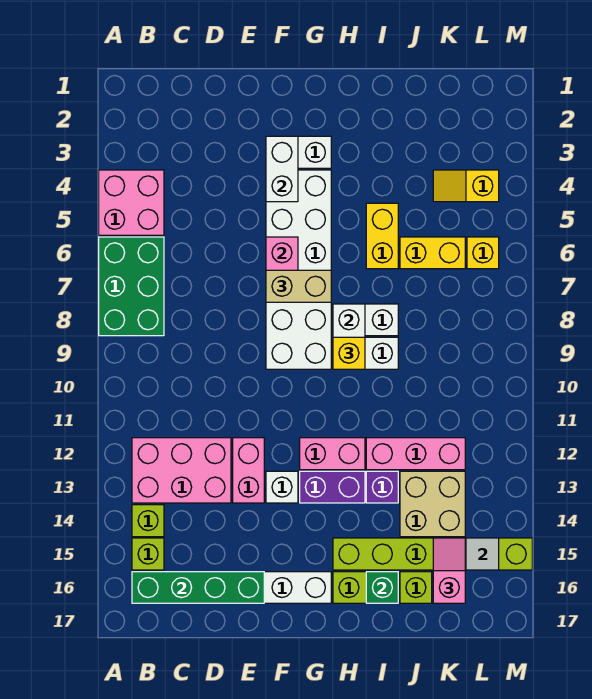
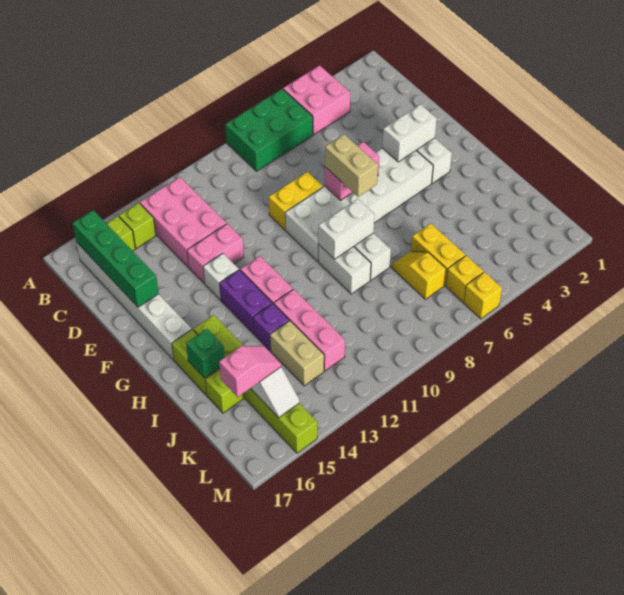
yellow 1x1 brick [333,337,365,369] -> yellow 1x1 brick moved to [464,272,502,319]
yellow 1x2 brick [366,203,398,269] -> yellow 1x2 brick moved to [269,172,323,230]
tan 2x2 brick [400,471,465,537] -> tan 1x2 brick [270,321,324,386]
yellow 1x2 slope [433,170,499,202] -> yellow 1x2 slope moved to [391,252,446,299]

